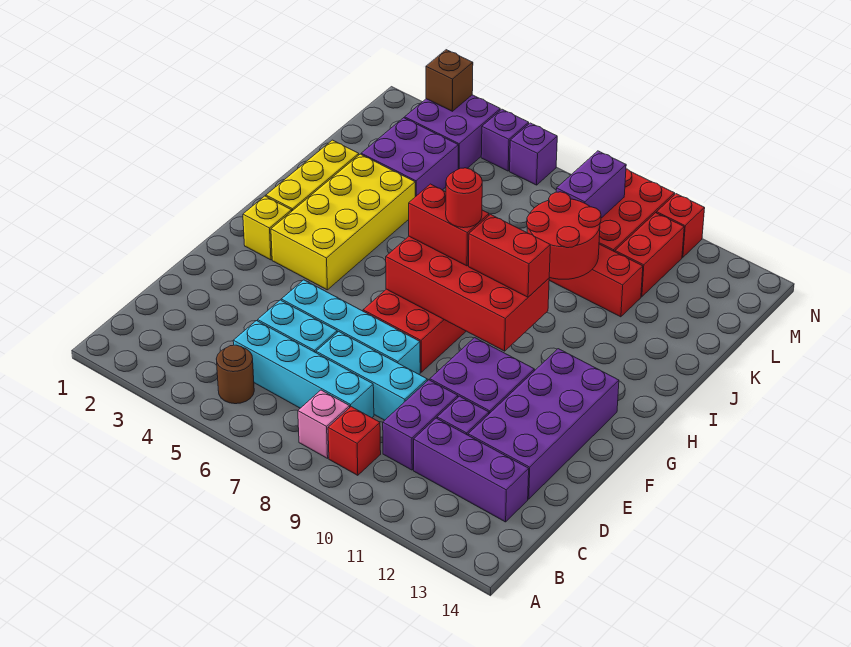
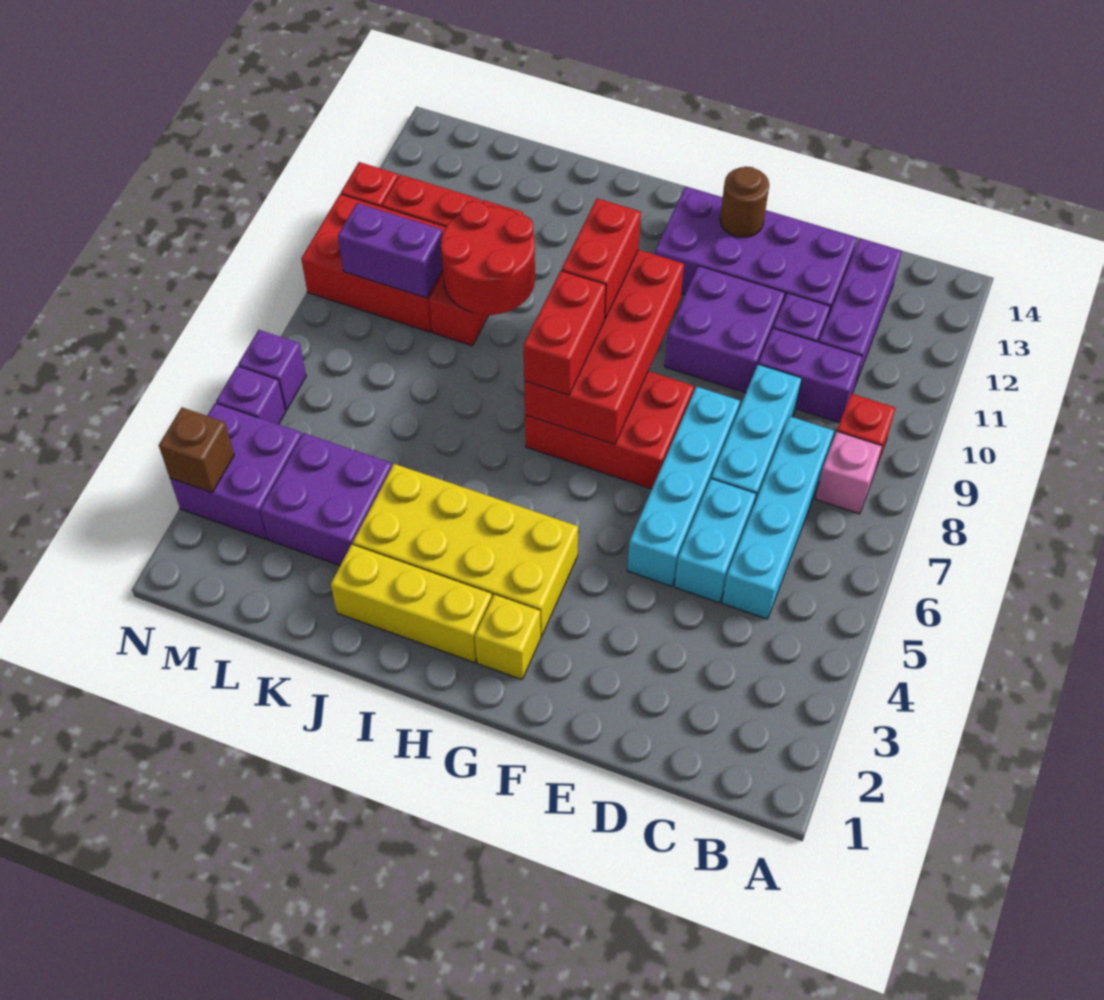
brown 1x1 round brick [216,345,254,404] -> brown 1x1 round brick moved to [720,167,769,237]
red 1x1 round brick [446,168,482,228] -> none

